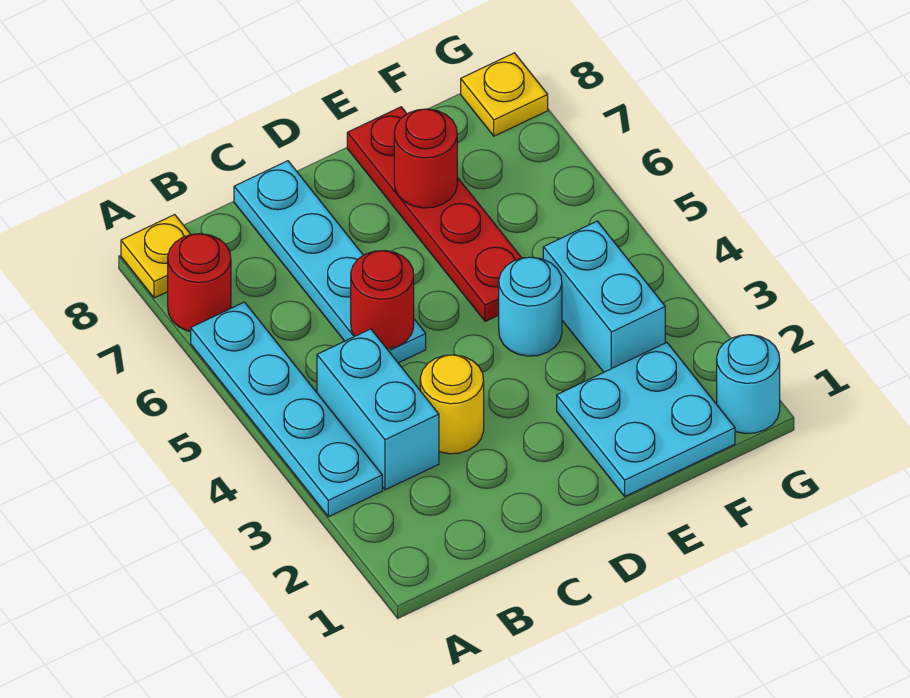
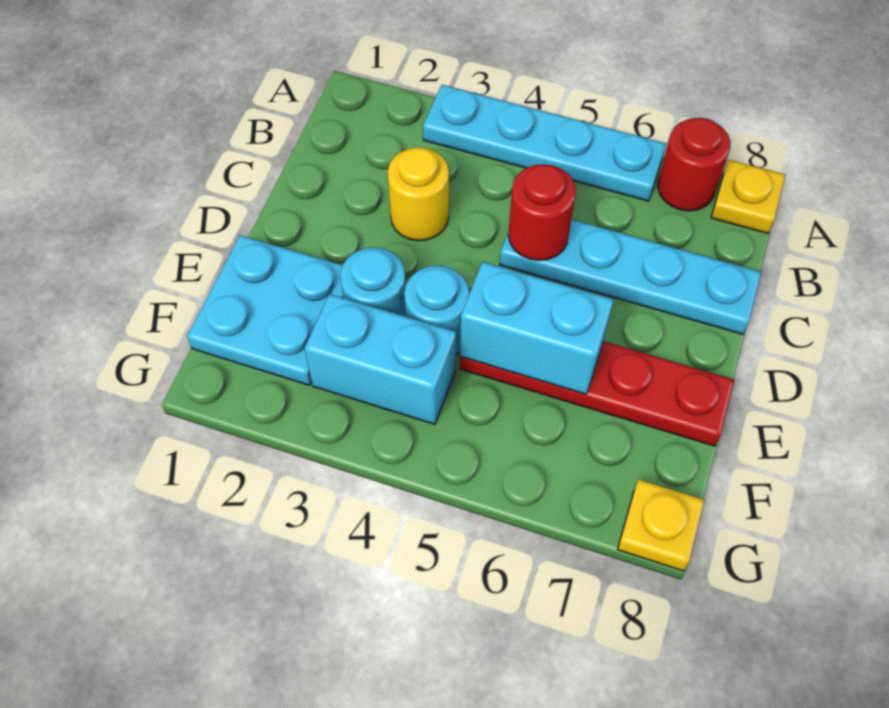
cyan 1x2 brick [317,329,439,490] -> cyan 1x2 brick moved to [460,262,614,394]
red 1x1 round brick [394,109,457,208] -> none
cyan 1x1 round brick [717,335,780,434] -> cyan 1x1 round brick moved to [340,247,406,316]

